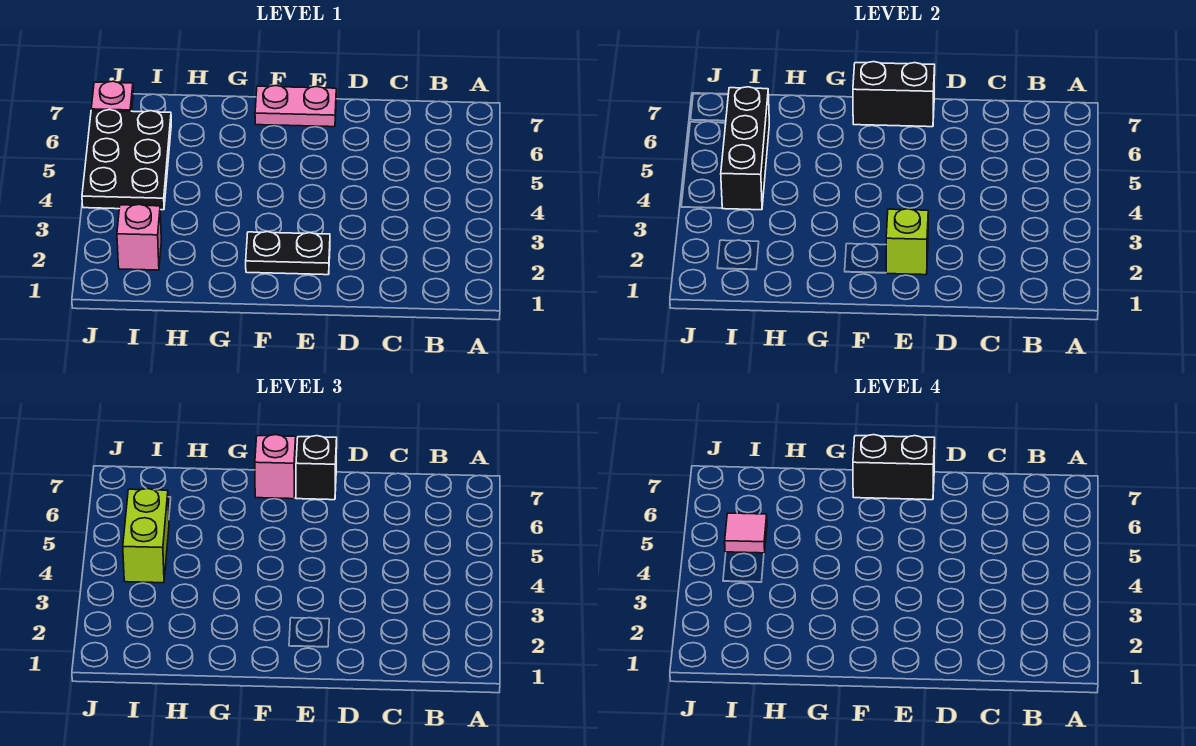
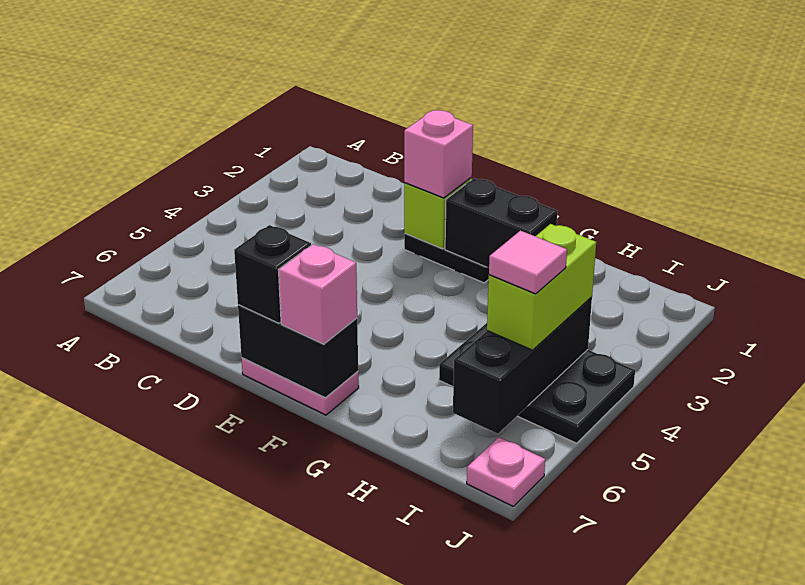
black 1x2 brick [853,435,935,500] -> black 1x2 brick moved to [445,178,558,268]
pink 1x1 brick [117,204,161,270] -> pink 1x1 brick moved to [404,110,473,198]
black 2x3 plate [82,110,171,210] -> black 2x3 plate turned to [439,323,635,443]

